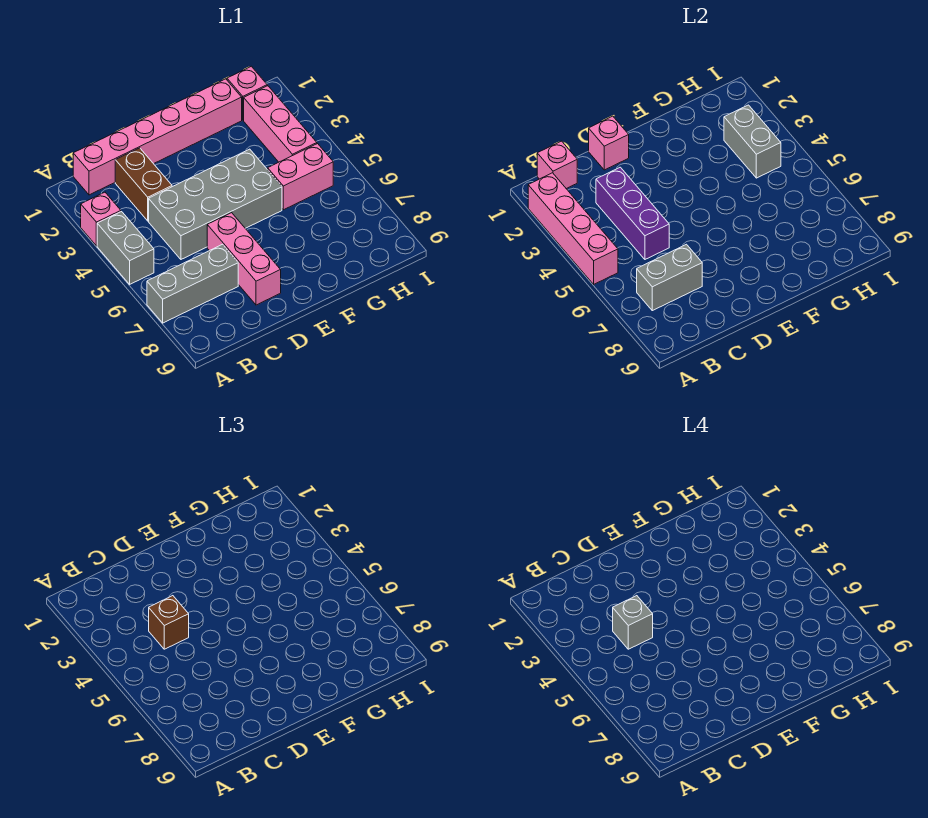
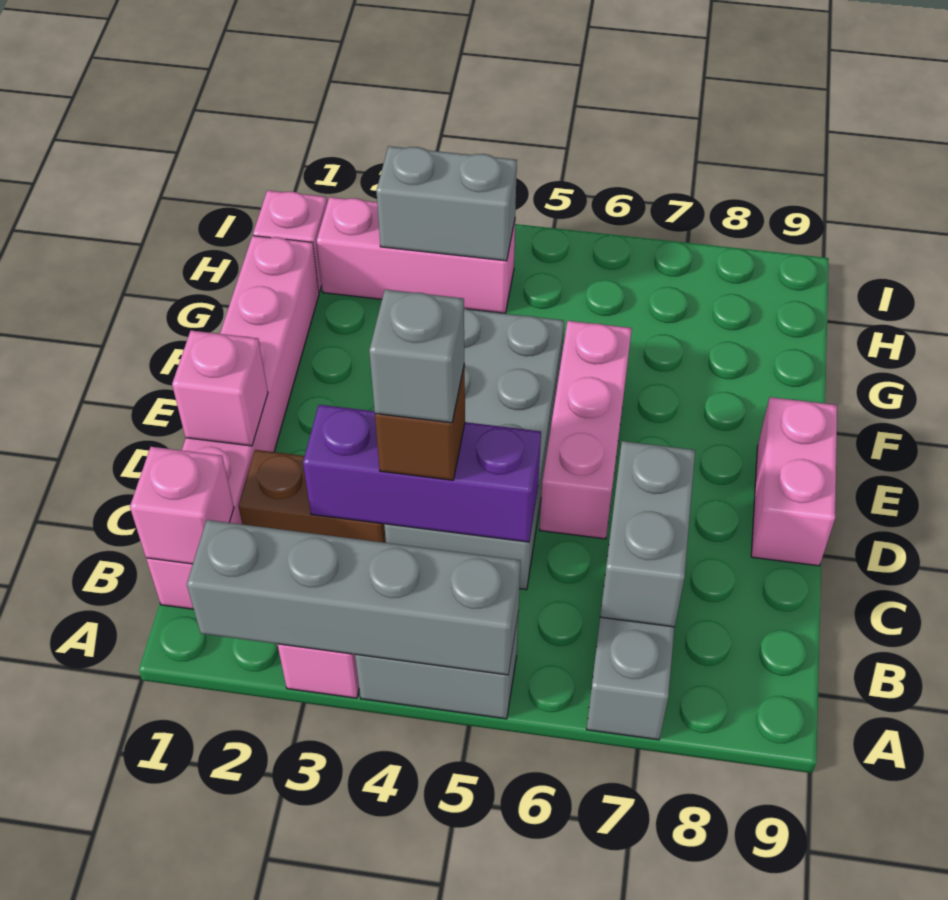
pink 1x4 brick [528,173,618,284] -> grey 1x4 brick [187,520,521,675]
pink 1x3 brick [207,213,281,305] -> pink 1x3 brick turned to [540,321,632,539]
pink 1x2 brick [268,144,333,210] -> pink 1x2 brick moved to [751,397,837,566]

